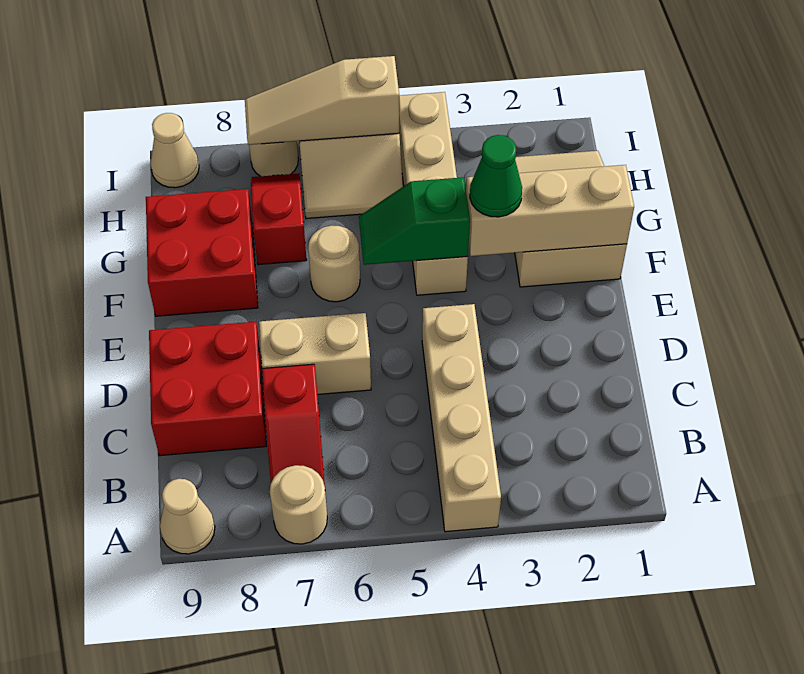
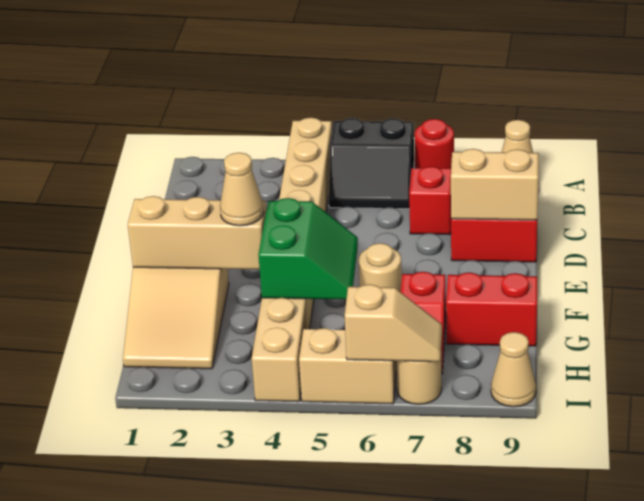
none -> black 2x2 slope [329,118,414,209]
tan 1x1 round brick [270,465,327,544] -> red 1x1 round brick [415,119,454,169]
tan 1x2 brick [259,313,371,395] -> tan 1x2 brick moved to [451,149,539,220]
green 1x1 cone [470,135,522,217] -> tan 1x1 cone [220,153,264,226]
green 1x2 slope [359,177,470,265] -> green 2x2 slope [259,198,358,300]
red 2x2 brick [146,189,258,316] -> red 1x2 brick [446,272,537,346]
tan 1x3 slope [245,56,399,145] -> tan 1x2 slope [345,284,442,362]

